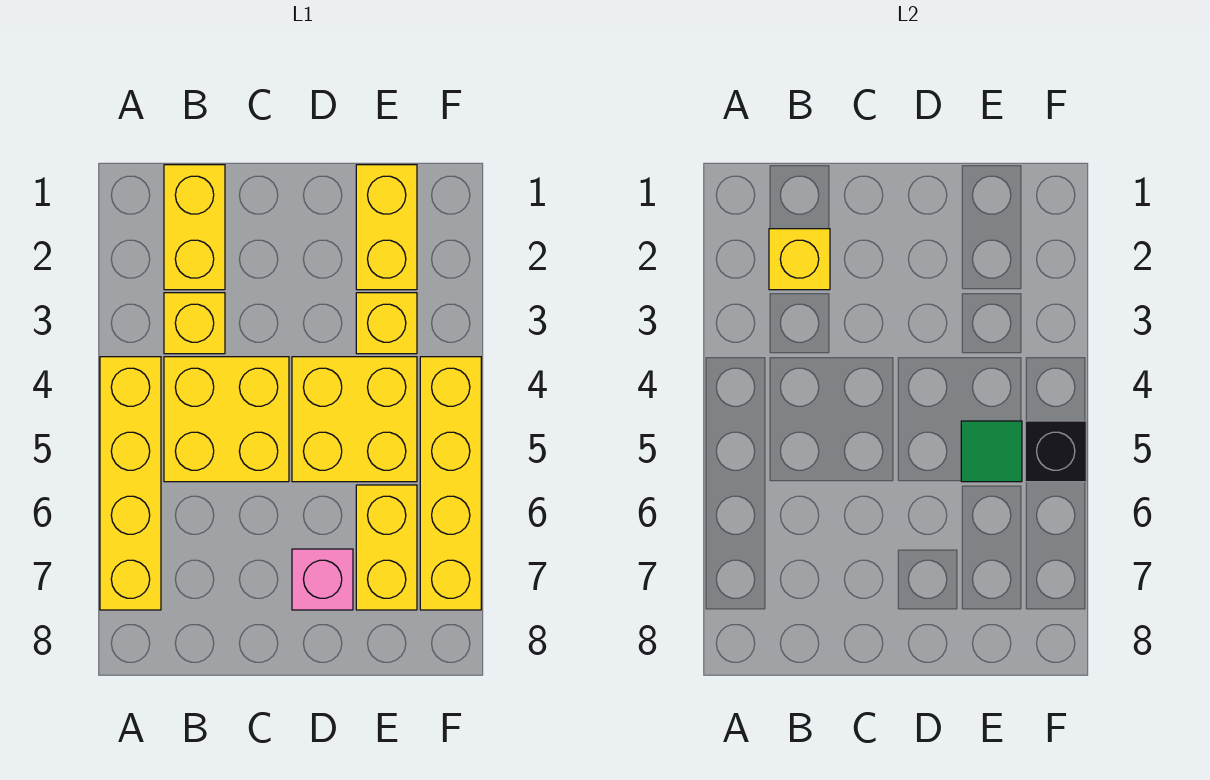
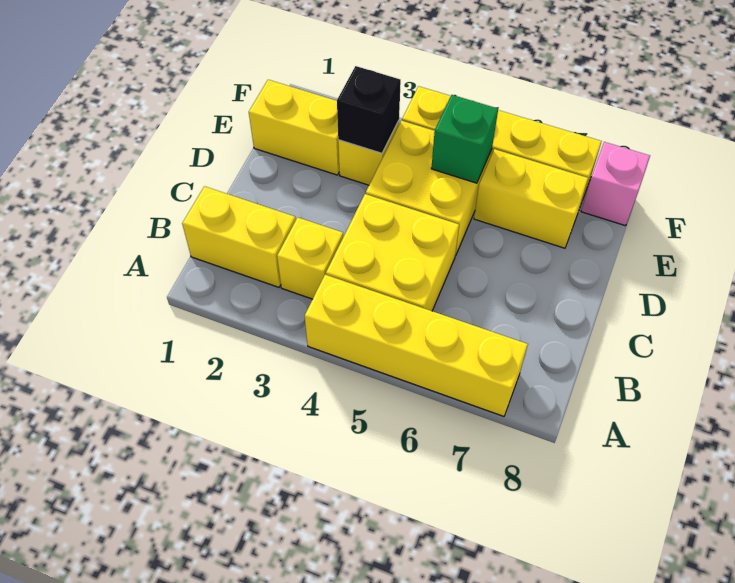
yellow 1x1 brick [769,229,830,290] -> none
pink 1x1 brick [292,549,353,610] -> pink 1x1 brick moved to [581,142,650,226]
green 1x1 tile [961,421,1022,482] -> green 1x1 brick [431,95,498,183]
black 1x1 brick [1025,421,1086,482] -> black 1x1 brick moved to [337,66,401,153]

